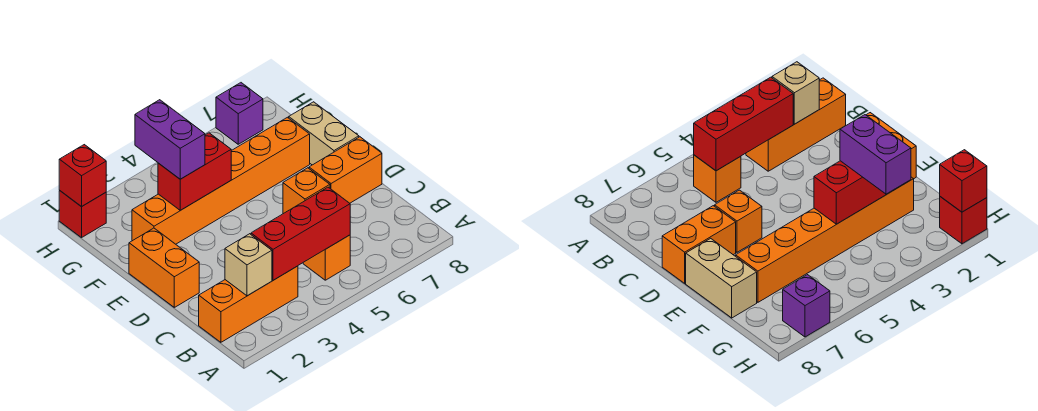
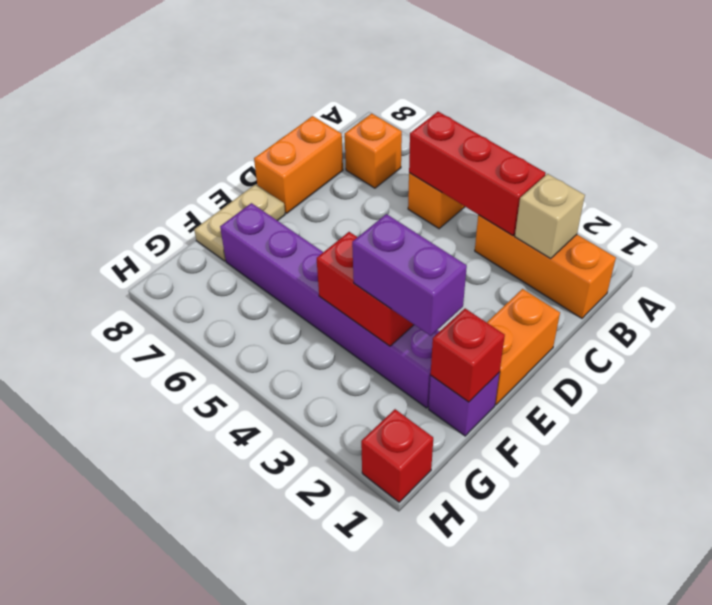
orange 1x1 brick [283,168,330,214] -> orange 1x1 brick moved to [345,113,402,188]
orange 1x2 brick [309,137,382,203] -> orange 1x2 brick turned to [254,116,343,213]
tan 1x2 brick [289,102,359,165] -> tan 1x2 plate [194,184,285,261]
orange 1x6 brick [132,117,310,244] -> purple 1x6 brick [220,203,440,408]
purple 1x2 brick [135,100,205,179] -> purple 1x2 brick turned to [352,214,467,336]
red 1x1 brick [59,145,106,207] -> red 1x1 brick moved to [431,309,505,402]
purple 1x1 brick [216,83,263,144] -> purple 1x1 brick moved to [429,373,499,436]

